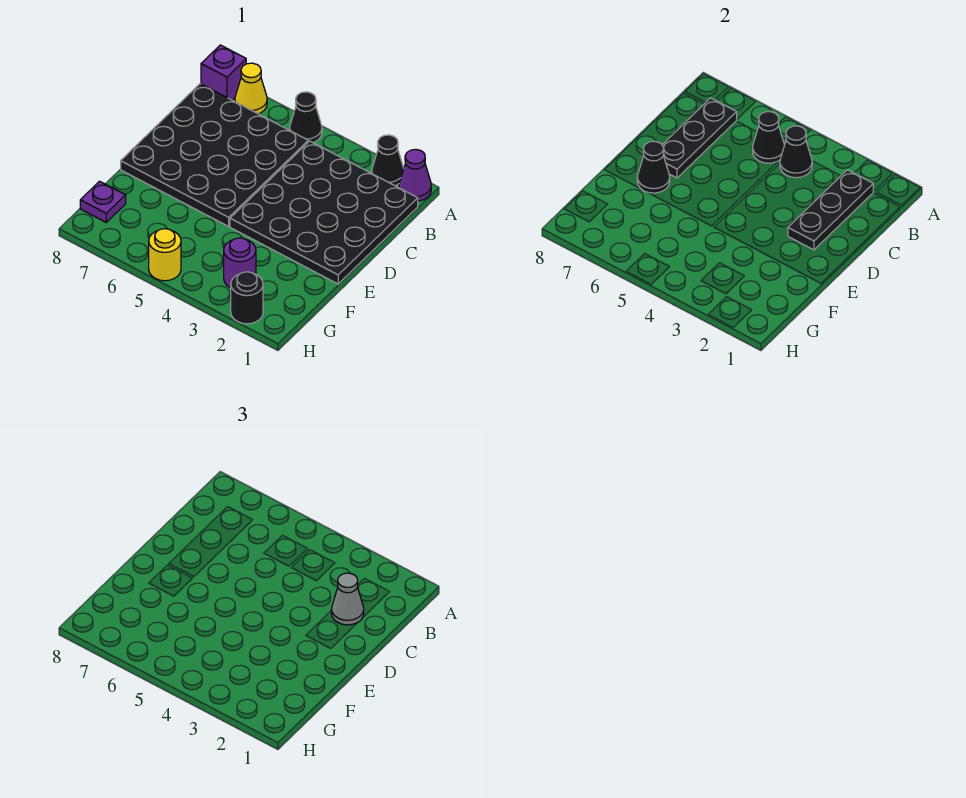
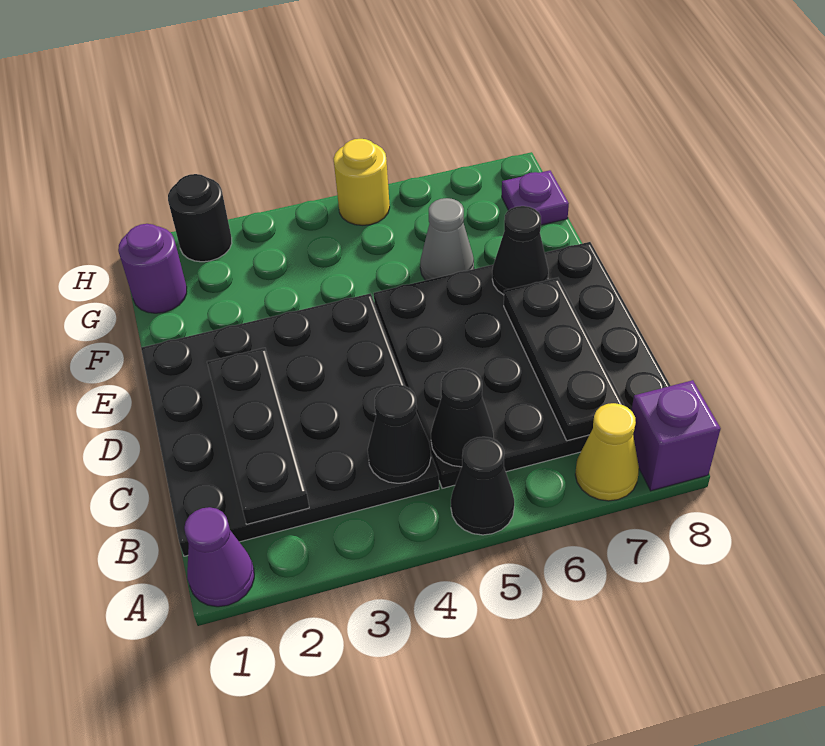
black 1x1 cone [372,135,404,186] -> none
grey 1x1 cone [331,573,364,625] -> grey 1x1 cone moved to [420,198,474,280]
purple 1x1 round brick [224,238,256,288] -> purple 1x1 round brick moved to [118,224,187,313]

